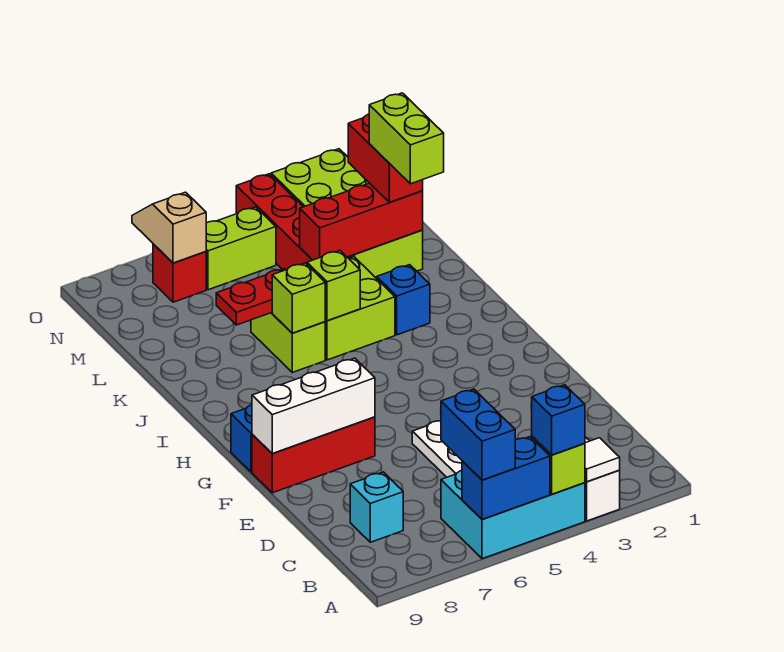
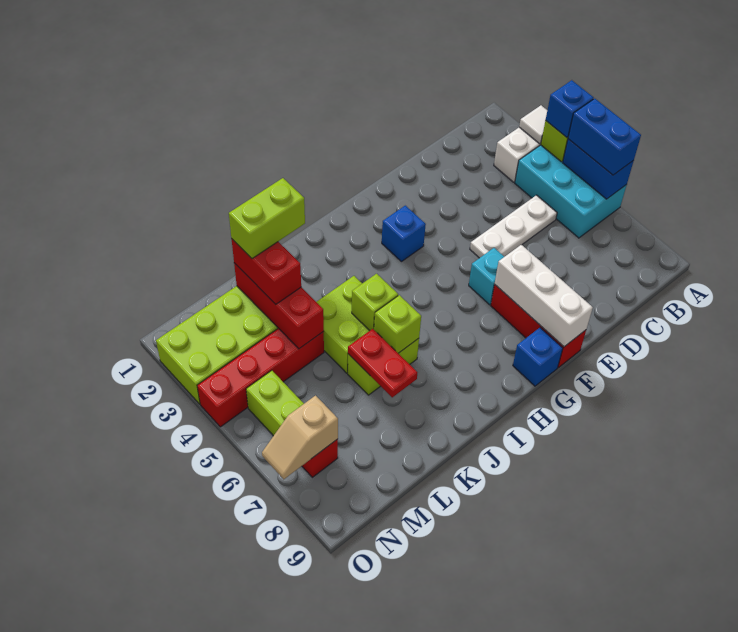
blue 1x2 brick [441,389,515,480] -> blue 1x2 brick turned to [568,99,641,175]
cyan 1x1 brick [350,472,403,542] -> cyan 1x1 brick moved to [469,248,504,305]
blue 1x1 brick [377,265,430,335] -> blue 1x1 brick moved to [382,206,426,262]
red 1x2 brick [348,114,423,202] -> red 1x2 brick turned to [232,239,301,304]

